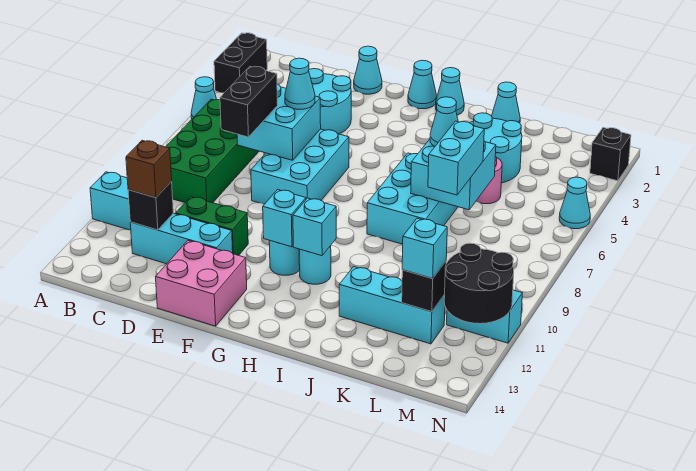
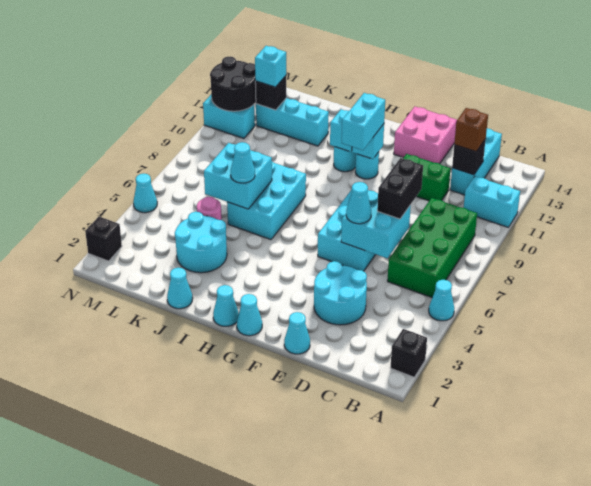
black 1x2 brick [214,33,267,93] -> black 1x1 brick [391,329,427,377]
cyan 1x3 brick [130,213,233,264] -> cyan 1x3 brick turned to [450,128,502,195]
cyan 1x2 brick [428,121,484,195] -> cyan 1x2 brick moved to [342,93,385,150]

